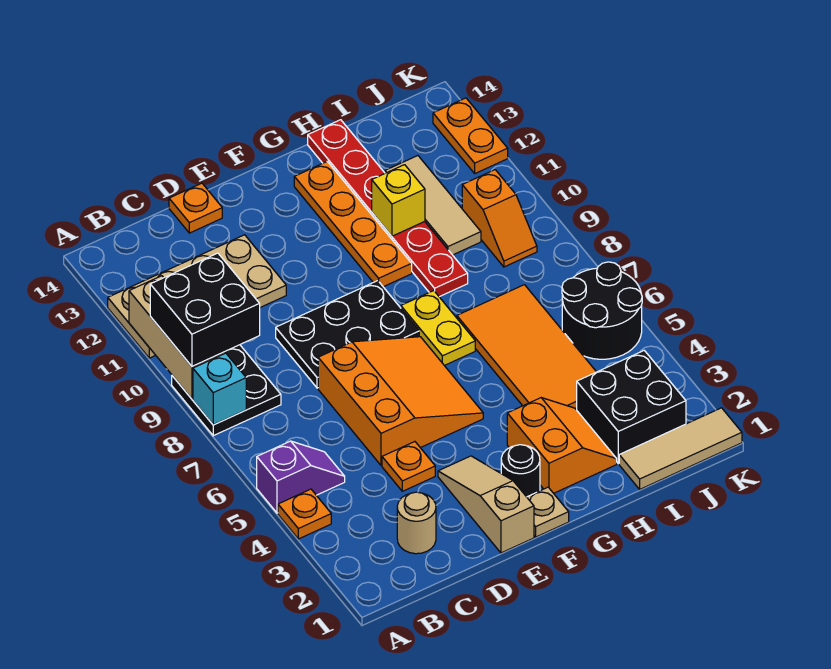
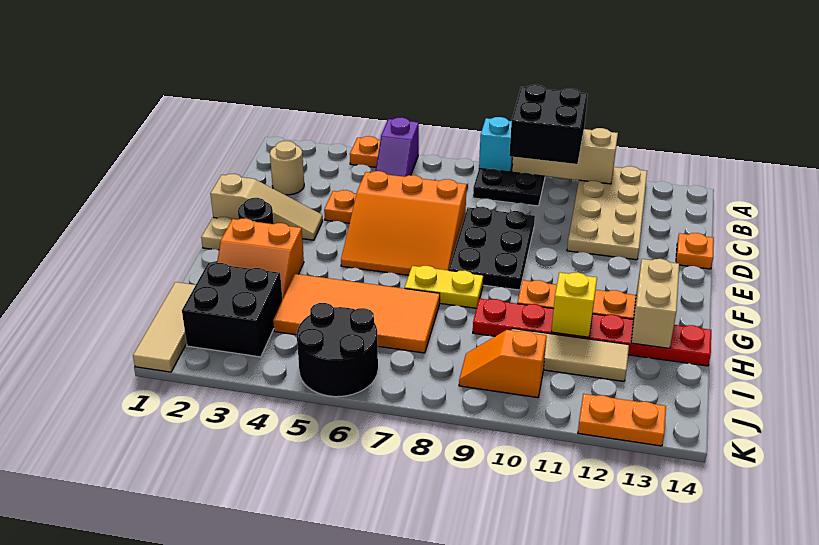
none -> tan 1x2 brick [631,259,679,348]

